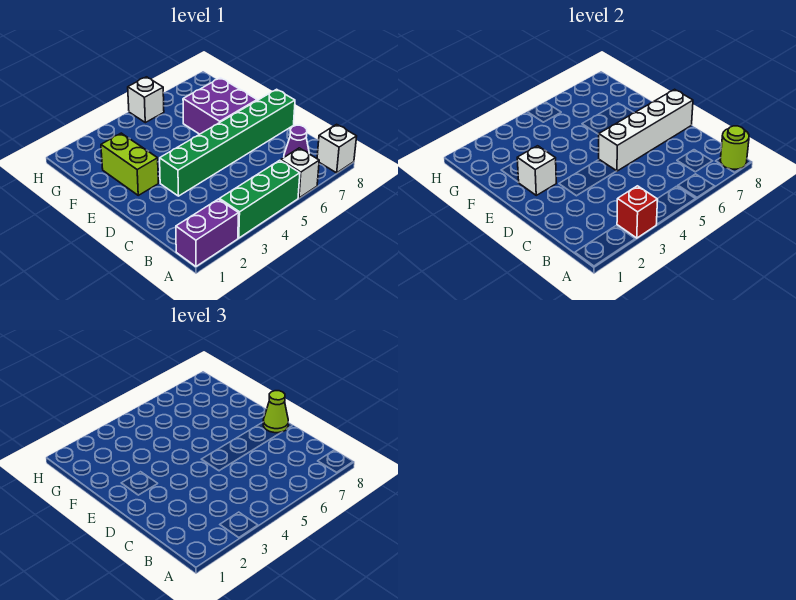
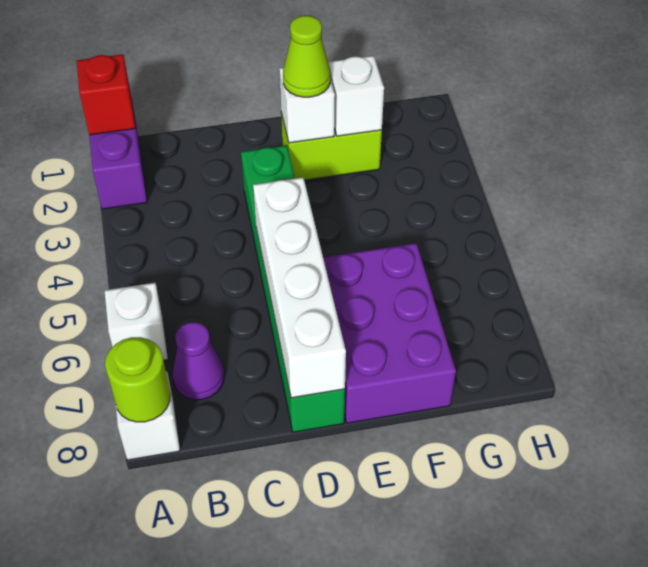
green 1x3 brick [219,160,300,238] -> none
red 1x1 brick [617,186,658,238] -> red 1x1 brick moved to [77,55,135,135]
lime 1x1 cone [263,391,288,433] -> lime 1x1 cone moved to [283,16,331,97]
purple 2x2 brick [183,78,257,134] -> purple 2x3 brick [323,243,456,423]
white 1x1 brick [128,77,164,123] -> white 1x1 brick moved to [328,56,384,136]

